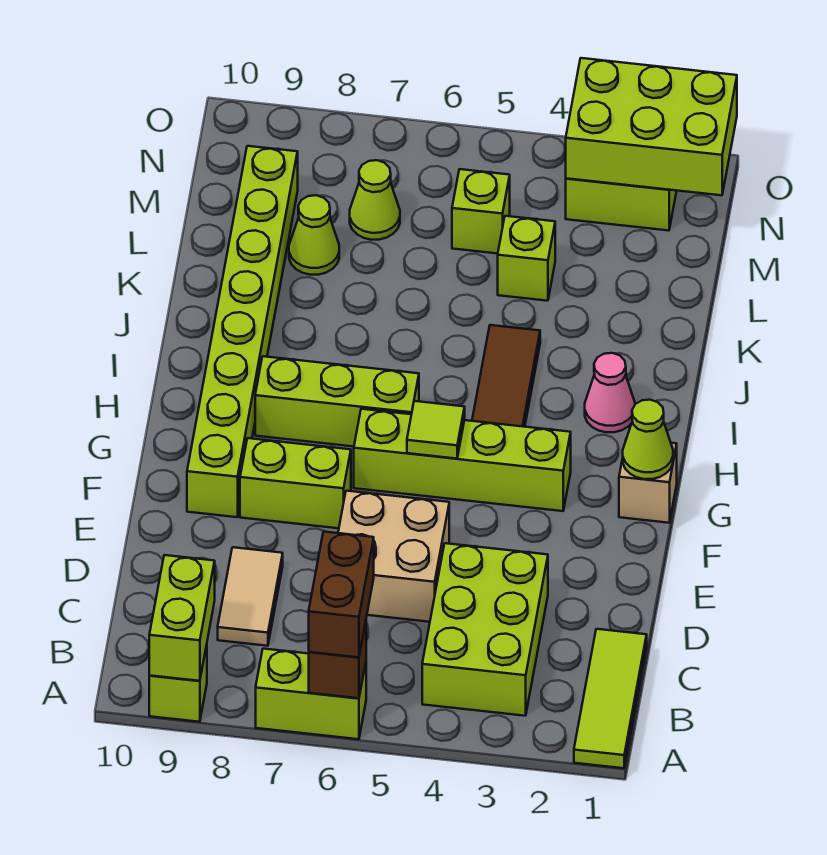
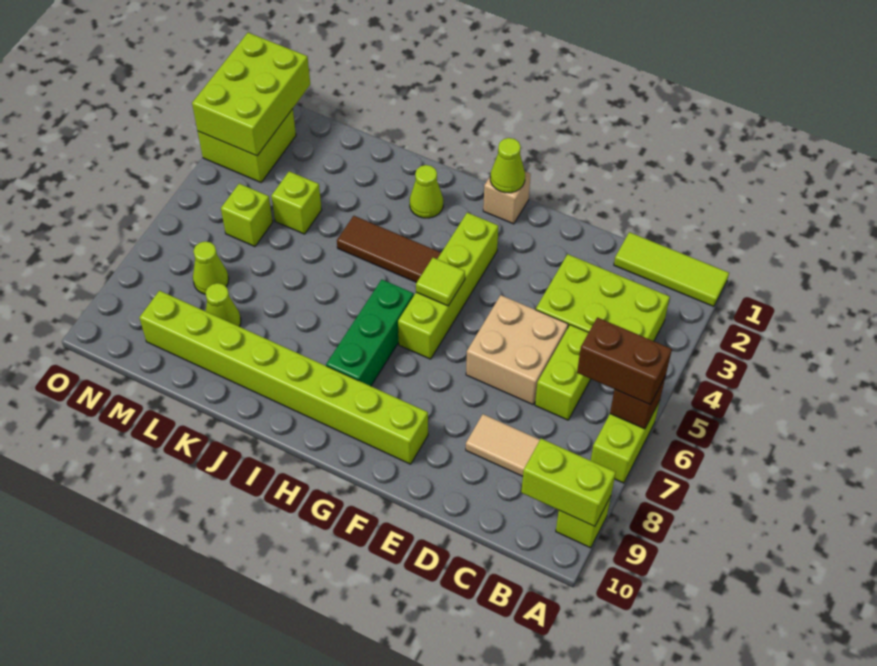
lime 1x2 brick [240,438,351,528] -> lime 1x2 brick moved to [535,325,591,420]
lime 1x3 brick [255,356,419,447] -> green 1x3 brick [326,280,414,386]
pink 1x1 cone [585,353,635,432] -> lime 1x1 cone [410,165,443,218]

